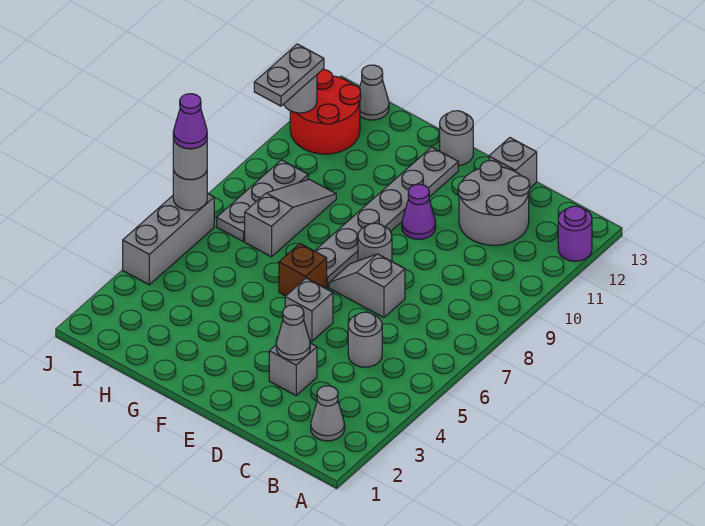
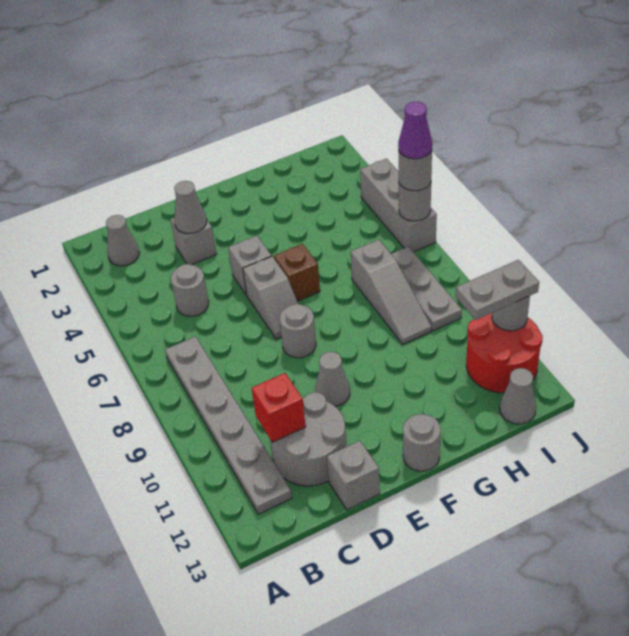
purple 1x1 round brick [558,206,592,261] -> none
none -> red 1x1 brick [252,373,306,442]
grey 1x2 slope [329,254,405,318] -> grey 1x2 slope turned to [243,256,298,339]
purple 1x1 cone [402,184,436,239] -> grey 1x1 cone [315,352,350,406]
grey 1x6 plate [315,147,458,287] -> grey 1x6 plate moved to [165,337,292,514]
grey 1x2 plate [254,44,324,106] -> grey 1x2 plate turned to [456,260,539,320]

